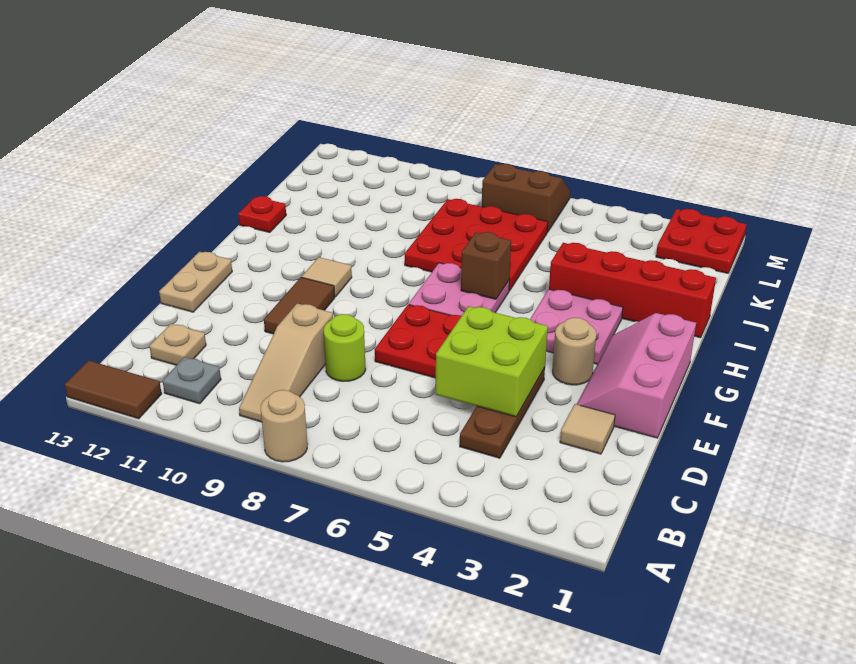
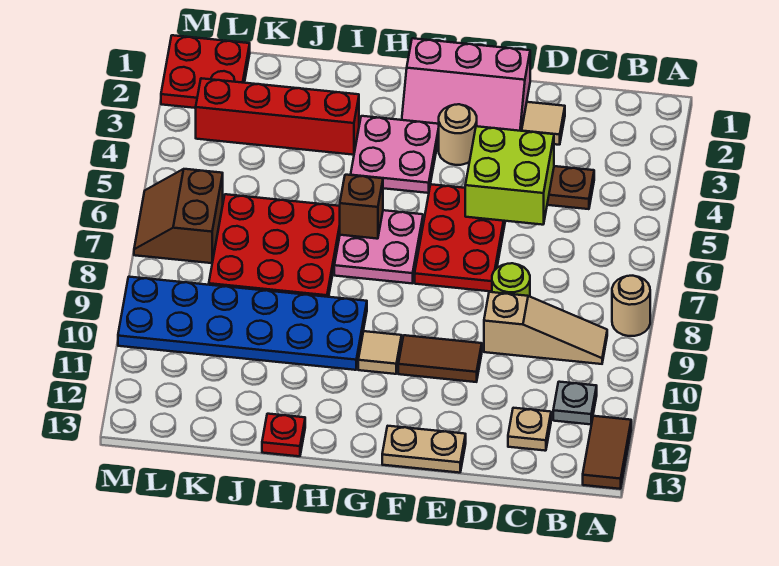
none -> blue 2x6 plate [118,277,367,370]
red 1x4 brick [549,243,716,338] -> red 1x4 brick turned to [196,78,359,155]

